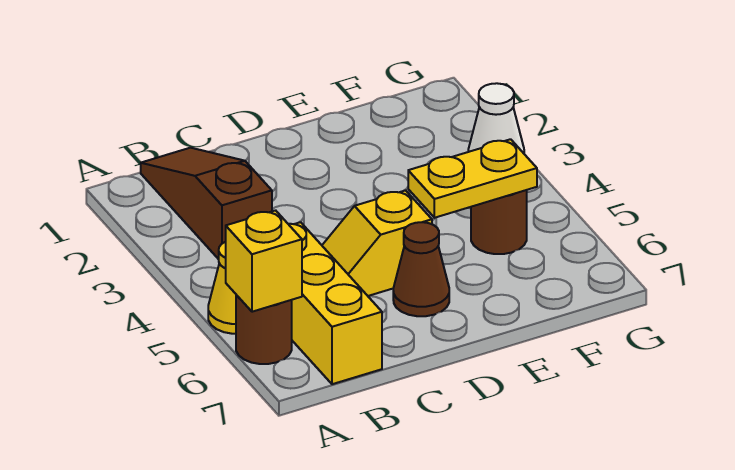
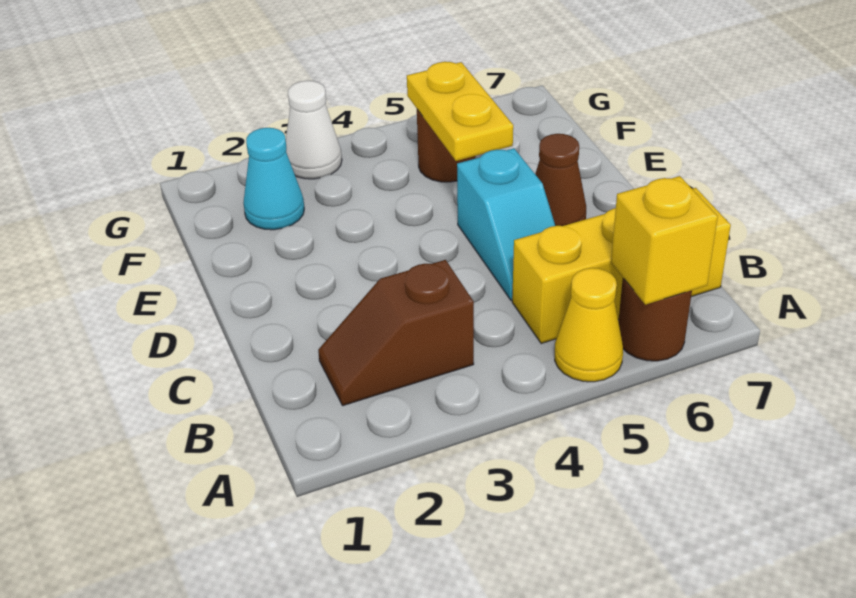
brown 1x3 slope [141,148,272,259] -> brown 1x2 slope [318,260,474,406]
yellow 1x2 slope [322,190,432,296] -> cyan 1x2 slope [457,148,555,300]
none -> cyan 1x1 cone [243,128,304,230]

